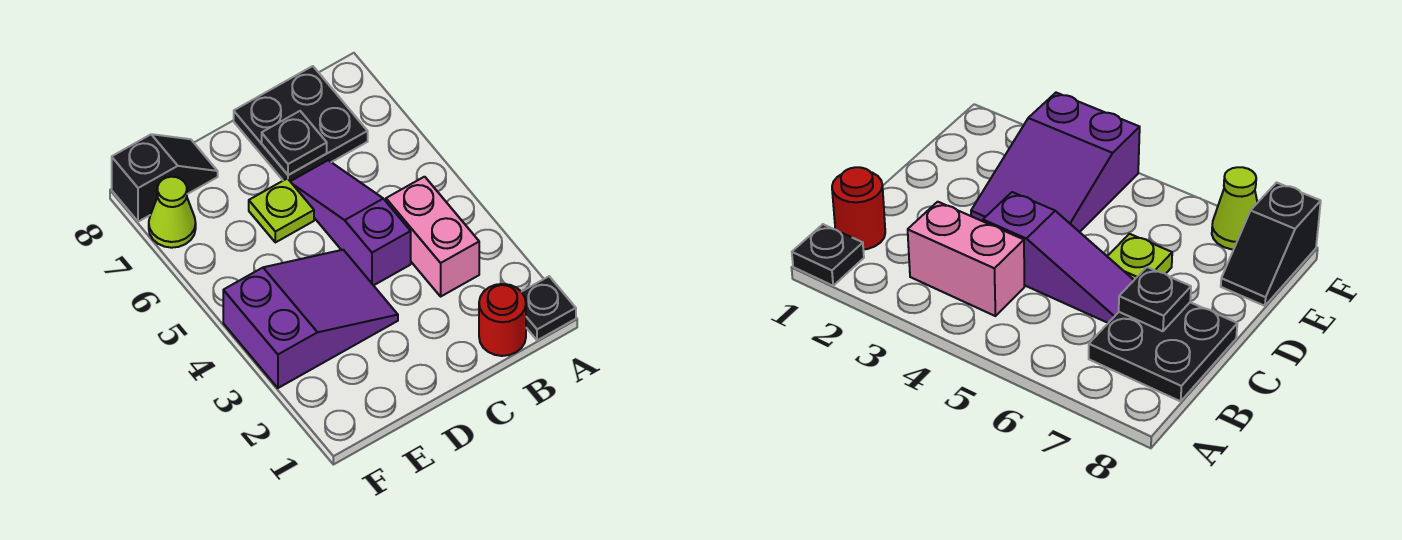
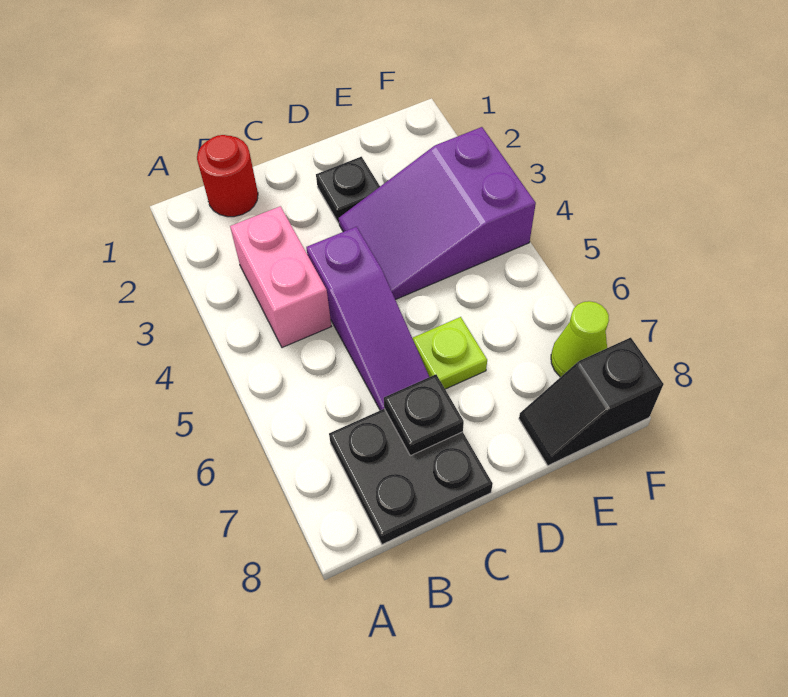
black 1x1 plate [522,276,576,340] -> black 1x1 plate moved to [316,157,380,223]

